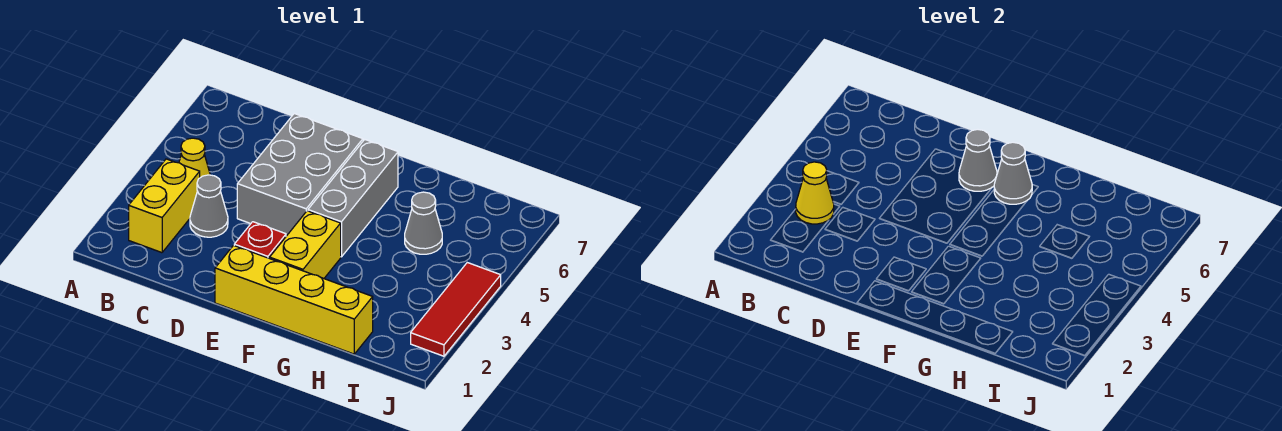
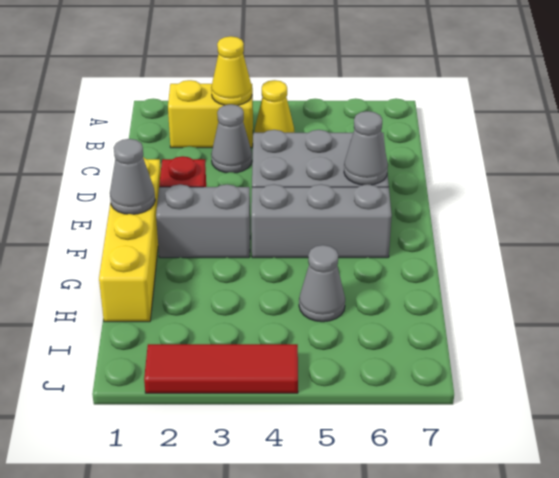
yellow 1x2 brick [270,211,341,278] -> grey 1x2 brick [156,184,250,258]
grey 1x1 cone [994,142,1032,204] -> grey 1x1 cone moved to [110,139,155,214]

